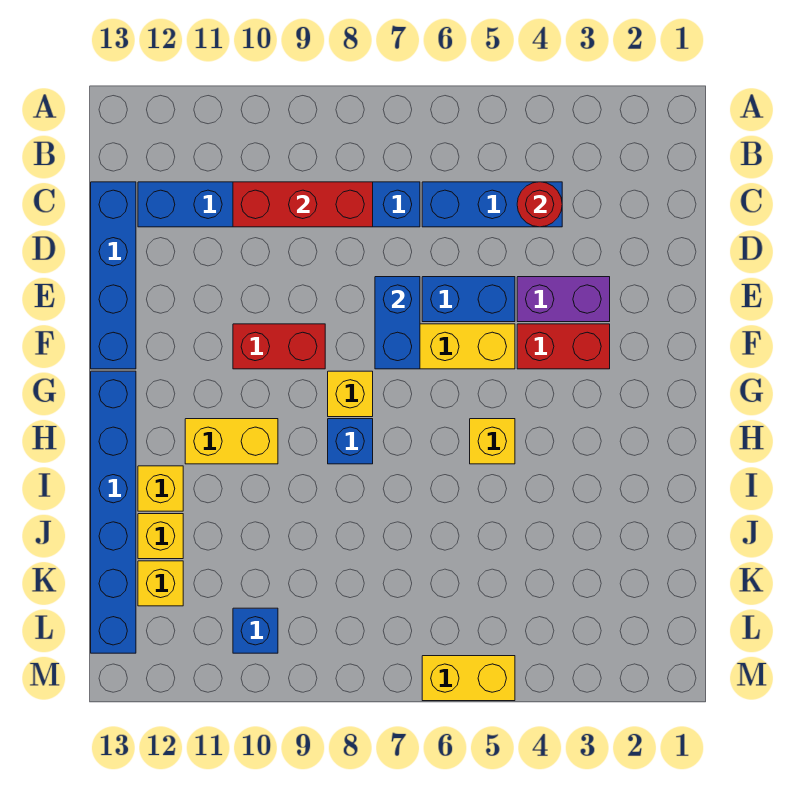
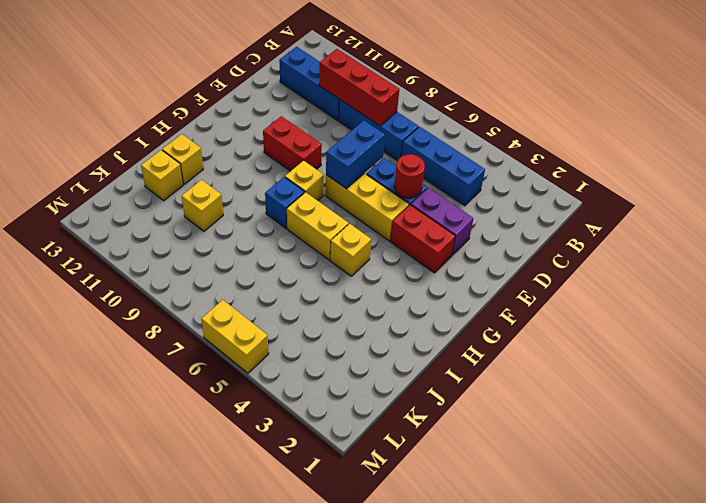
red 1x1 round brick [517,182,562,227] -> red 1x1 round brick moved to [394,154,425,198]
blue 1x4 brick [91,182,136,369] -> none
blue 1x6 brick [91,371,136,653] -> none
yellow 1x2 brick [185,419,278,464] -> yellow 1x2 brick moved to [287,192,349,260]
yellow 1x1 brick [138,561,183,606] -> yellow 1x1 brick moved to [182,180,223,231]
blue 1x1 brick [233,608,278,653] -> none

